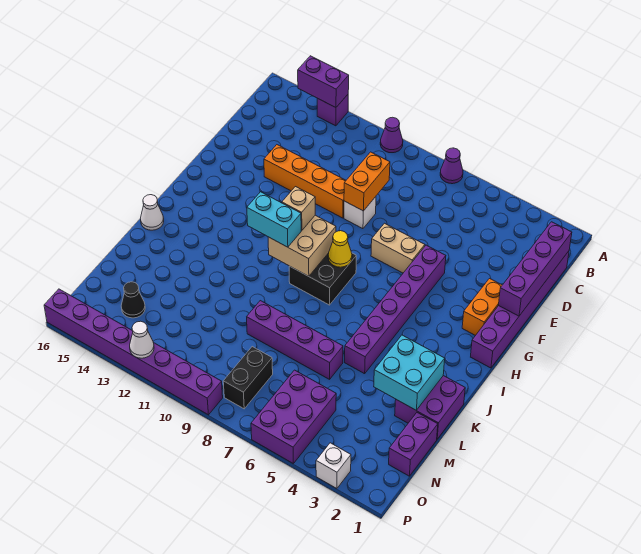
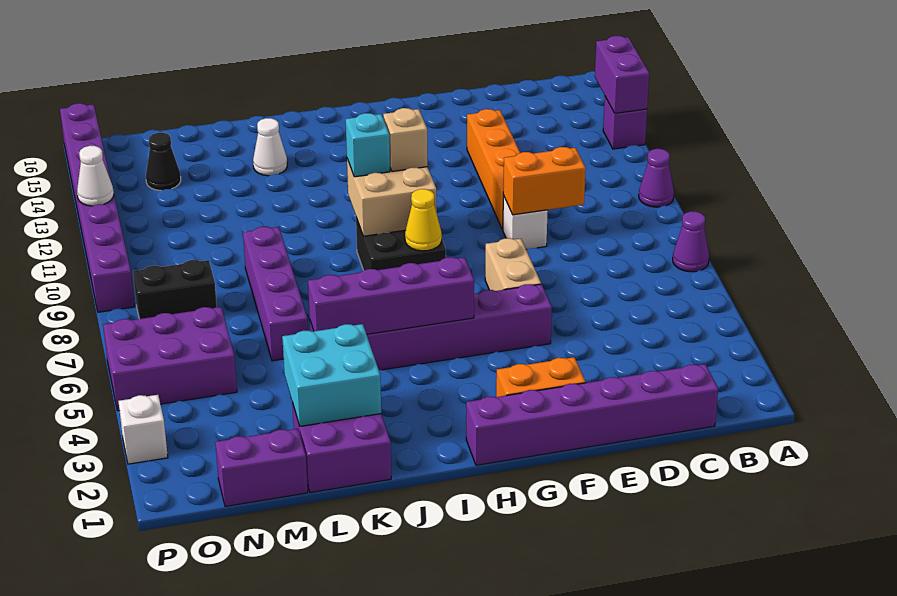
purple 1x4 brick [499,222,572,316] -> purple 1x4 brick moved to [308,257,474,334]
cyan 1x2 brick [247,192,301,247] -> cyan 1x1 brick [346,113,390,177]
white 1x1 cone [140,195,164,230] -> white 1x1 cone moved to [253,118,287,176]

